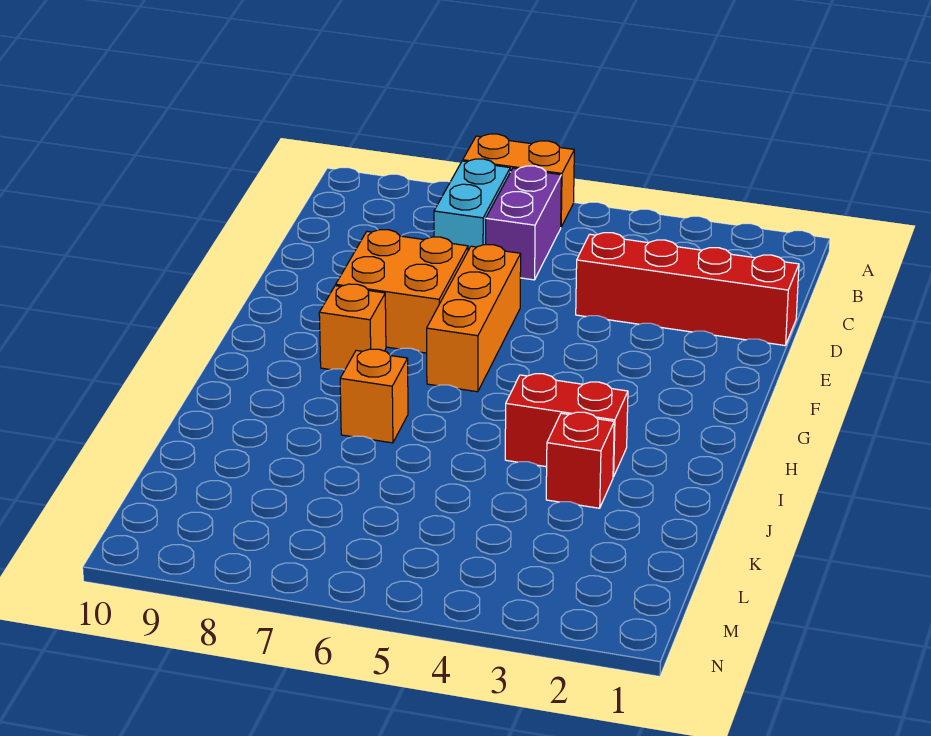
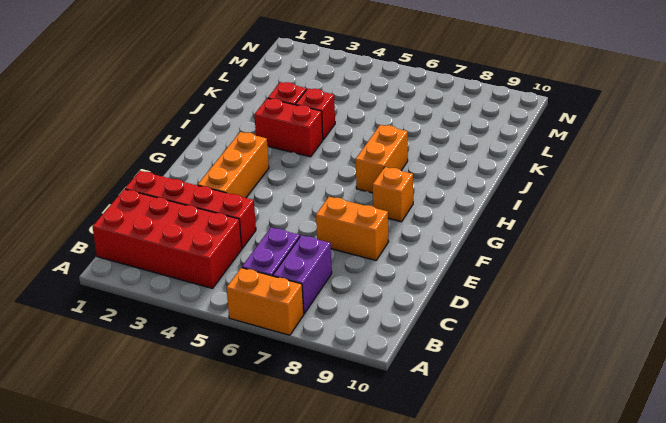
none -> red 2x4 brick [93,189,242,288]
cyan 1x2 brick [434,159,510,250] -> purple 1x2 brick [273,235,332,314]
orange 1x3 brick [427,245,521,392] -> orange 1x3 brick moved to [198,132,269,198]
orange 2x2 brick [336,230,468,353] -> orange 1x2 brick [316,197,389,260]
orange 1x1 brick [340,349,408,443] -> orange 1x2 brick [356,125,408,193]
none -> red 1x1 brick [296,89,335,139]

